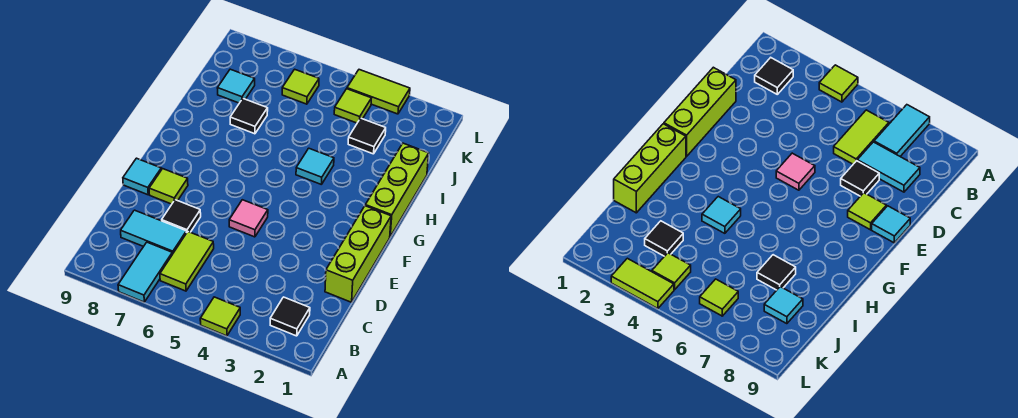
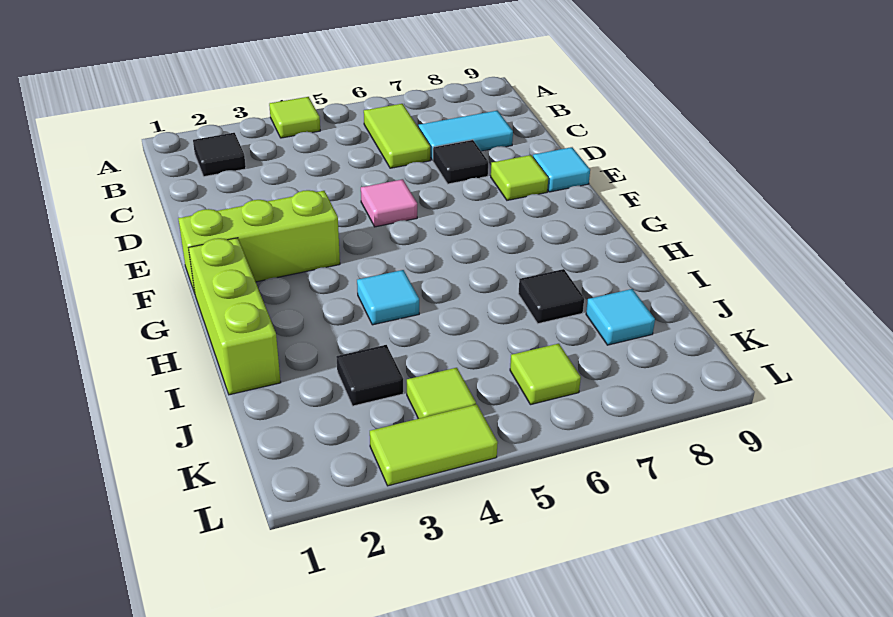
cyan 1x2 tile [118,242,172,302] -> none
lime 1x3 brick [325,206,391,302] -> lime 1x3 brick turned to [178,190,340,293]

